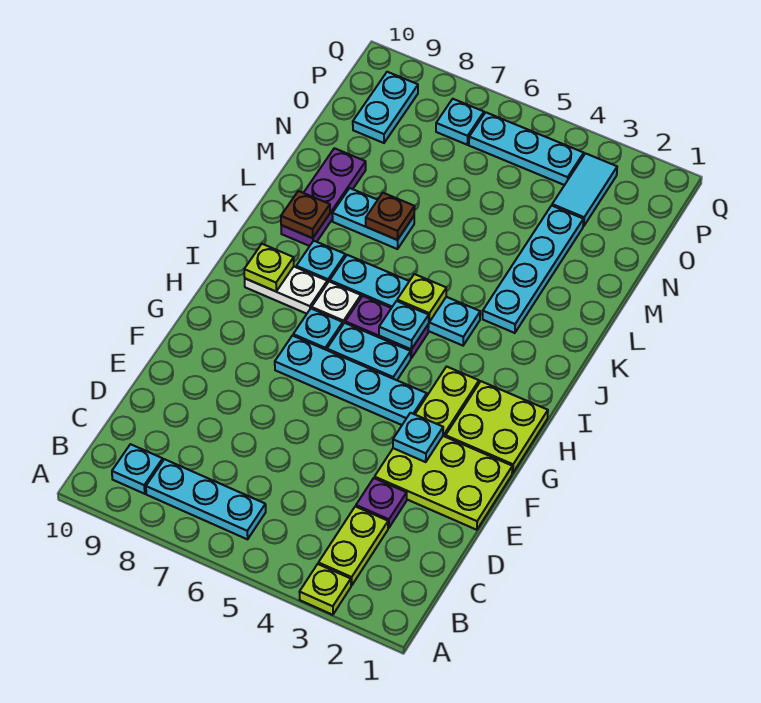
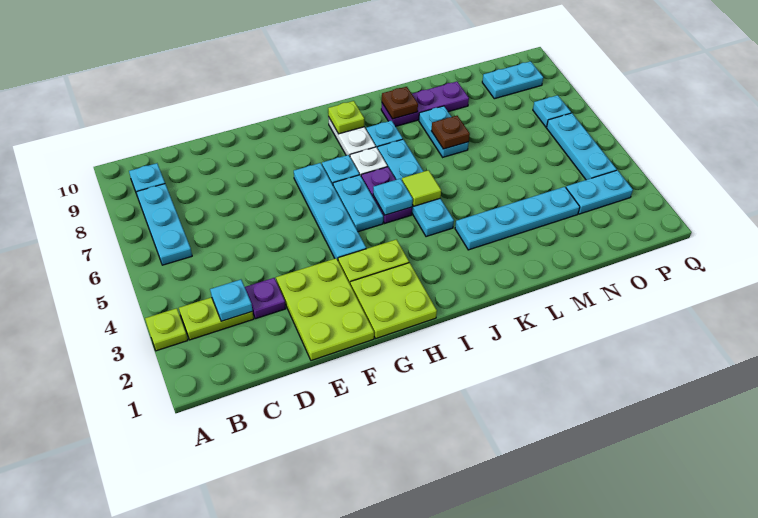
cyan 1x1 plate [393,413,443,462] -> cyan 1x1 plate moved to [210,280,253,321]
lime 1x1 plate [397,274,446,322] -> lime 1x1 tile [402,170,441,206]
cyan 1x2 tile [552,153,617,226] -> cyan 1x2 plate [566,170,633,214]

